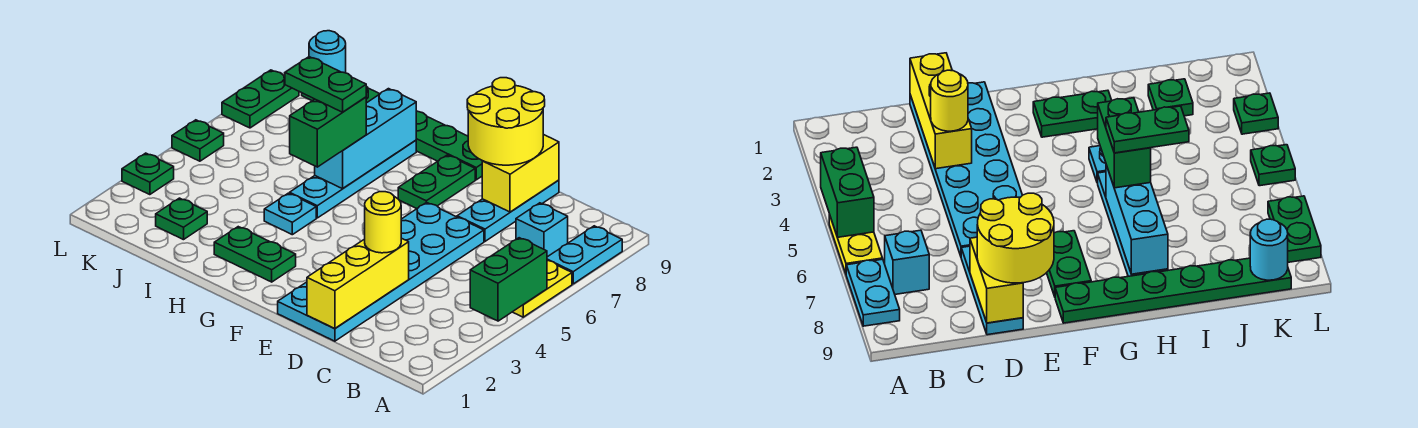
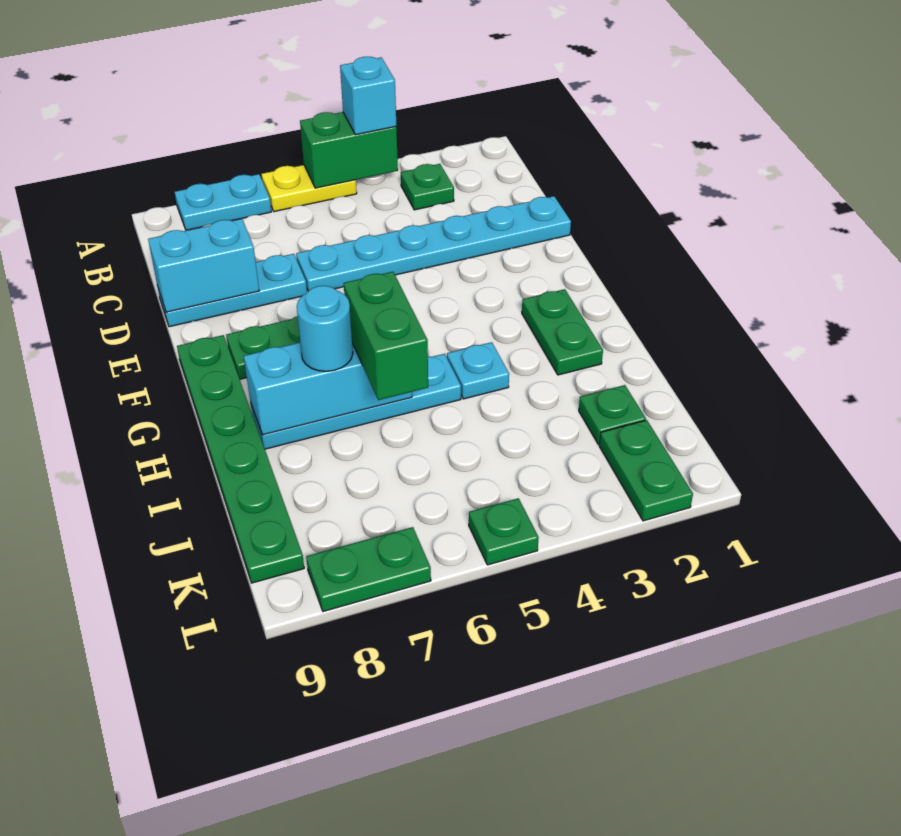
cyan 1x1 brick [516,203,568,257] -> cyan 1x1 brick moved to [340,57,396,135]
cyan 2x6 plate [278,202,484,341] -> cyan 1x6 plate [296,196,571,291]
yellow 1x3 brick [307,238,409,328] -> none
yellow 1x1 round brick [365,192,401,253] -> none
yellow 1x2 brick [482,134,559,212] -> cyan 1x2 brick [148,219,259,312]
yellow 2x2 round brick [467,78,545,165] -> none
green 1x2 brick [290,97,366,167] -> green 1x2 brick turned to [344,272,428,400]
green 1x2 plate [285,57,366,112] -> green 1x2 plate moved to [599,420,693,521]
cyan 1x1 round brick [309,31,346,73] -> cyan 1x1 round brick moved to [297,286,353,371]
green 1x1 plate [122,153,174,195] -> green 1x1 plate moved to [401,164,454,210]

